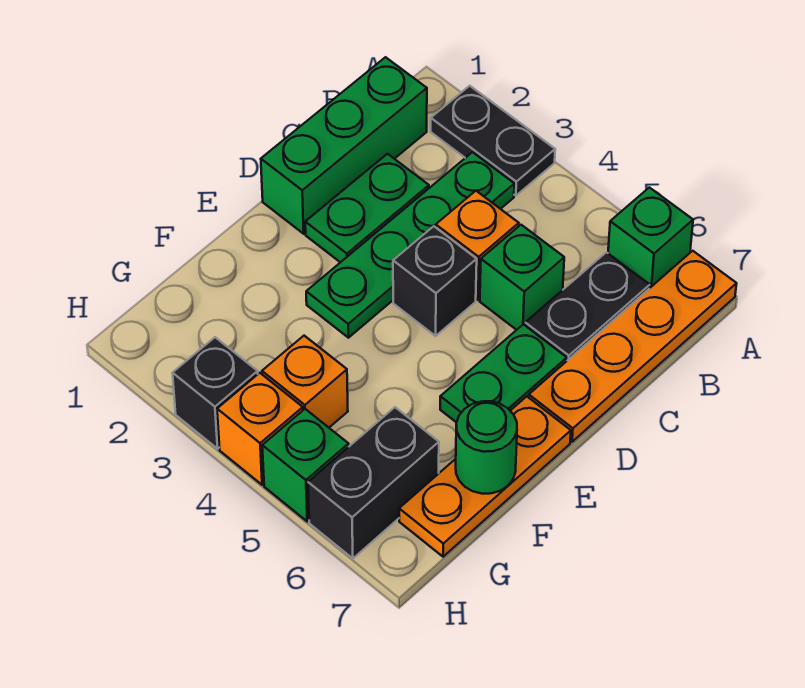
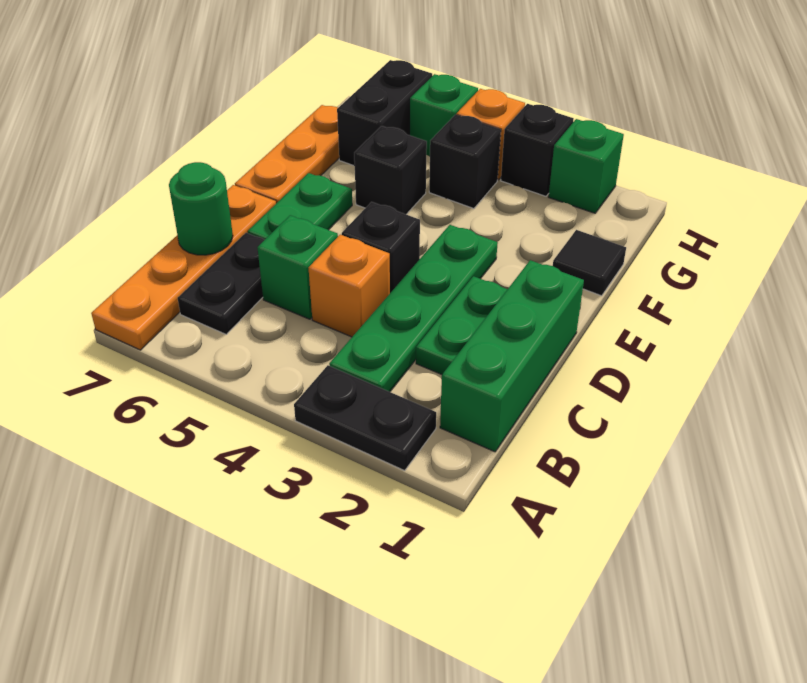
green 1x1 brick [608,187,693,288] -> green 1x1 brick moved to [549,119,624,213]
none -> black 1x1 tile [553,230,626,296]
none -> black 1x1 brick [354,126,427,214]
green 1x1 round brick [456,401,517,494] -> green 1x1 round brick moved to [169,162,233,255]
orange 1x1 brick [262,336,348,427] -> black 1x1 brick [429,115,501,209]

